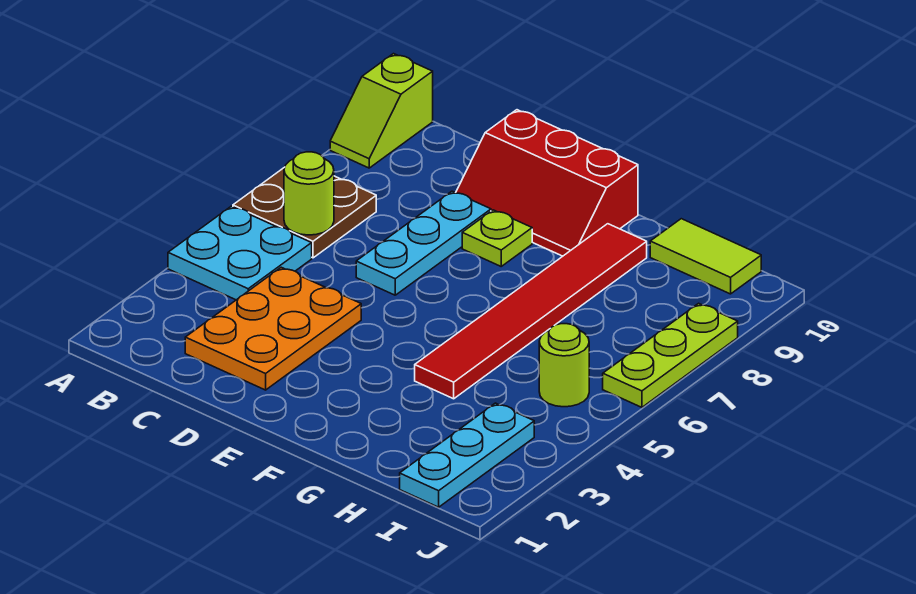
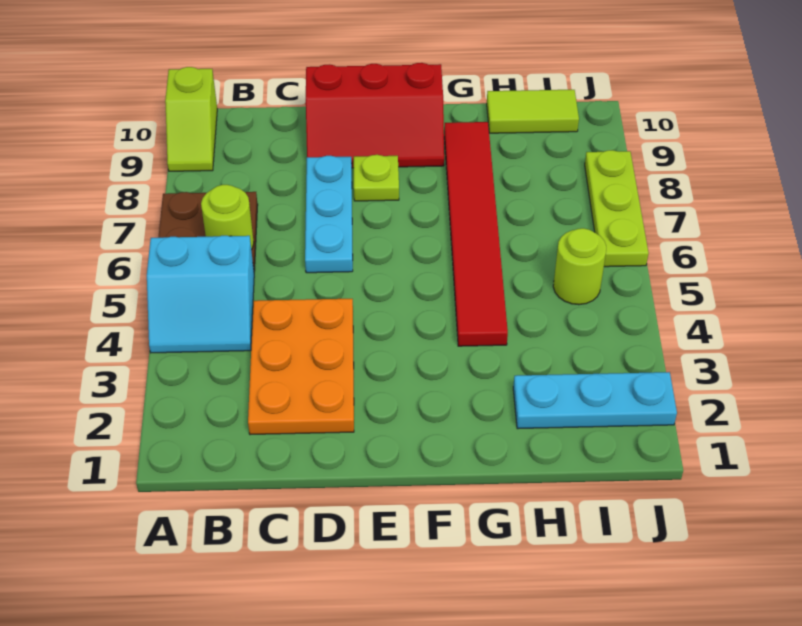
cyan 2x2 plate [168,206,312,300] -> cyan 2x2 slope [147,236,254,353]
cyan 1x3 plate [400,403,534,507] -> cyan 1x3 plate turned to [513,372,677,429]

